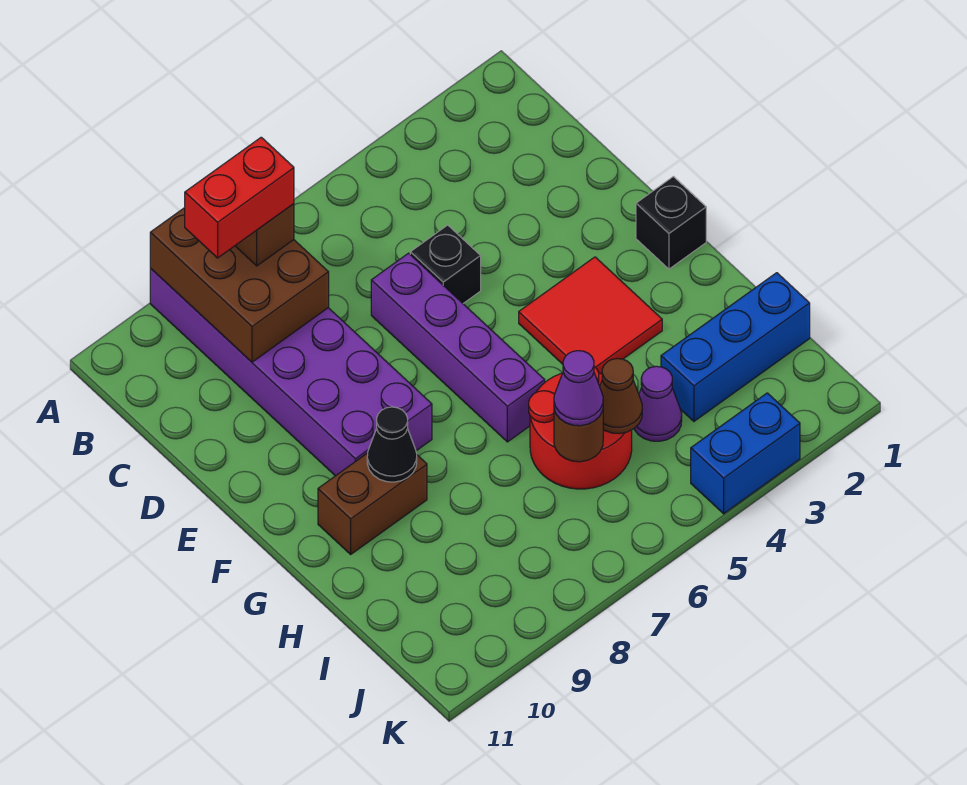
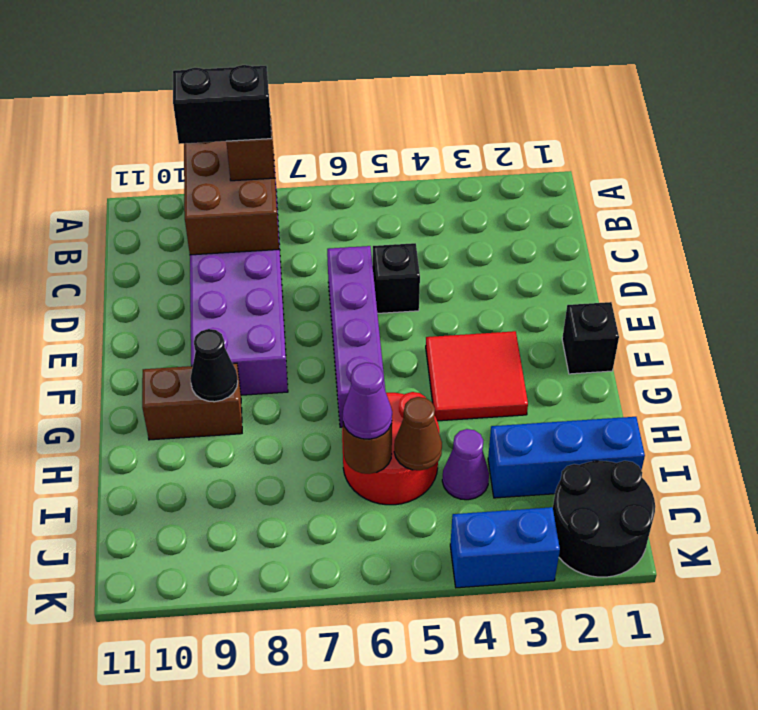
red 1x2 brick [185,137,294,258] -> black 1x2 brick [173,65,272,144]
none -> black 2x2 round brick [553,461,655,577]

